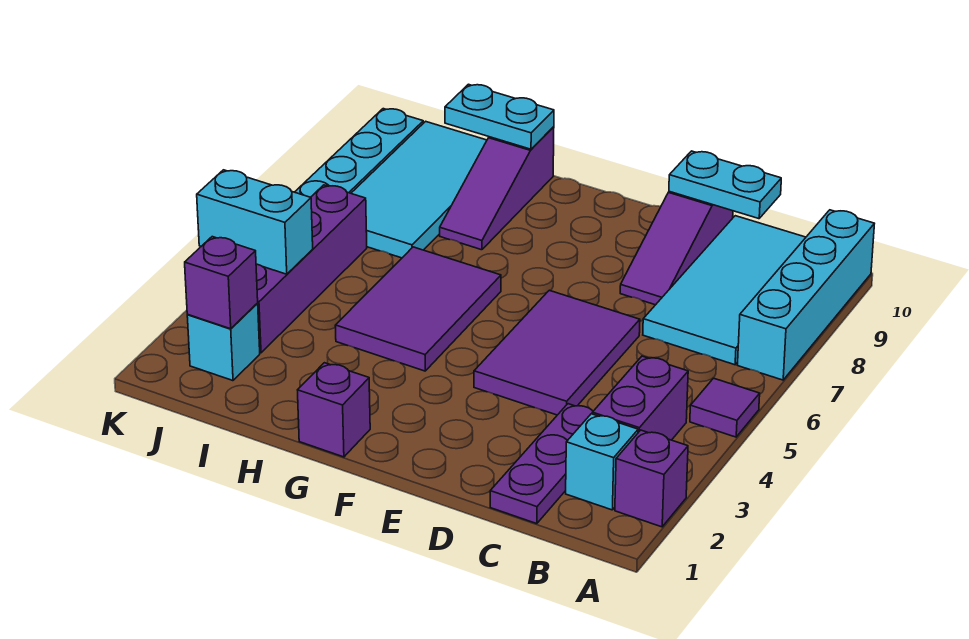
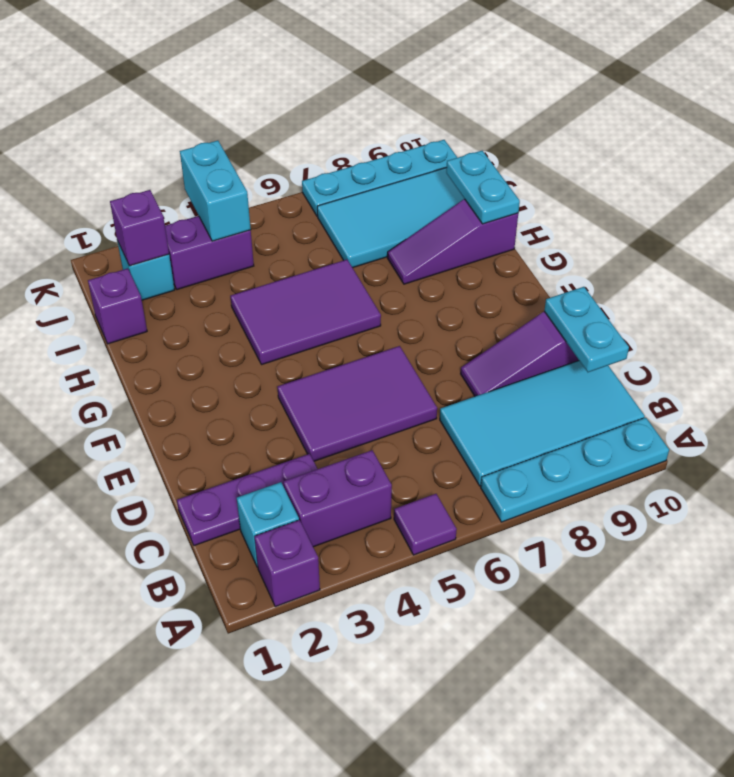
cyan 1x4 brick [738,210,874,380] -> cyan 1x4 plate [481,418,669,522]
purple 1x1 brick [298,363,370,457] -> purple 1x1 brick moved to [88,268,147,344]
purple 1x4 brick [256,185,367,353] -> purple 1x2 brick [165,216,254,290]

